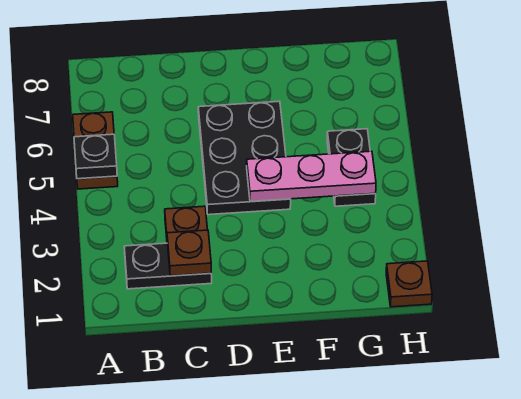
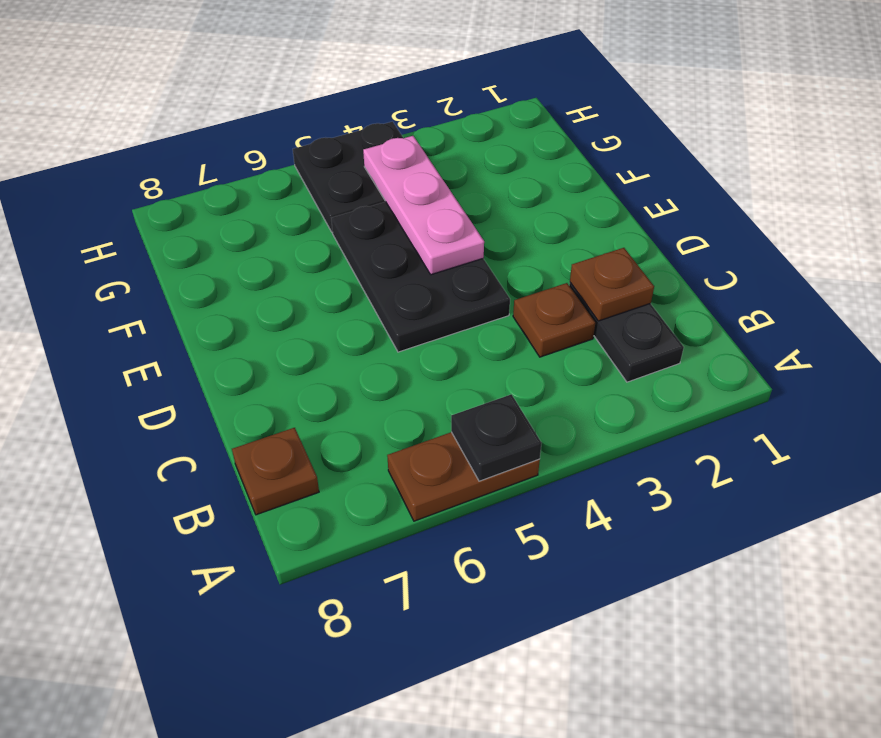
black 2x3 plate [198,101,291,215] -> black 2x3 plate turned to [331,202,510,352]
black 1x2 plate [327,129,376,206] -> black 2x2 plate [293,122,403,232]
brown 1x1 plate [386,261,432,307] -> brown 1x1 plate moved to [232,428,319,515]

